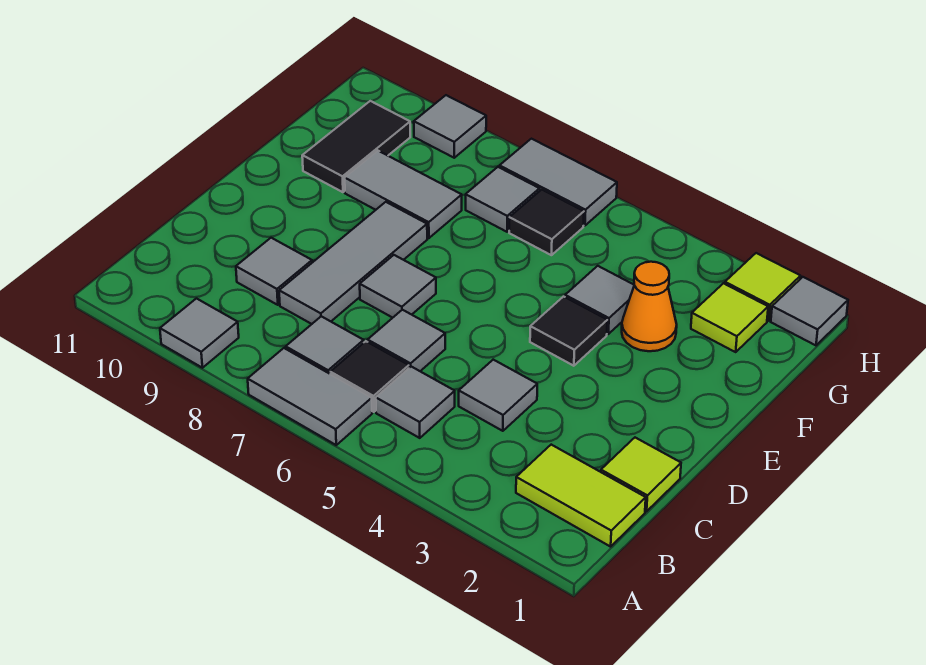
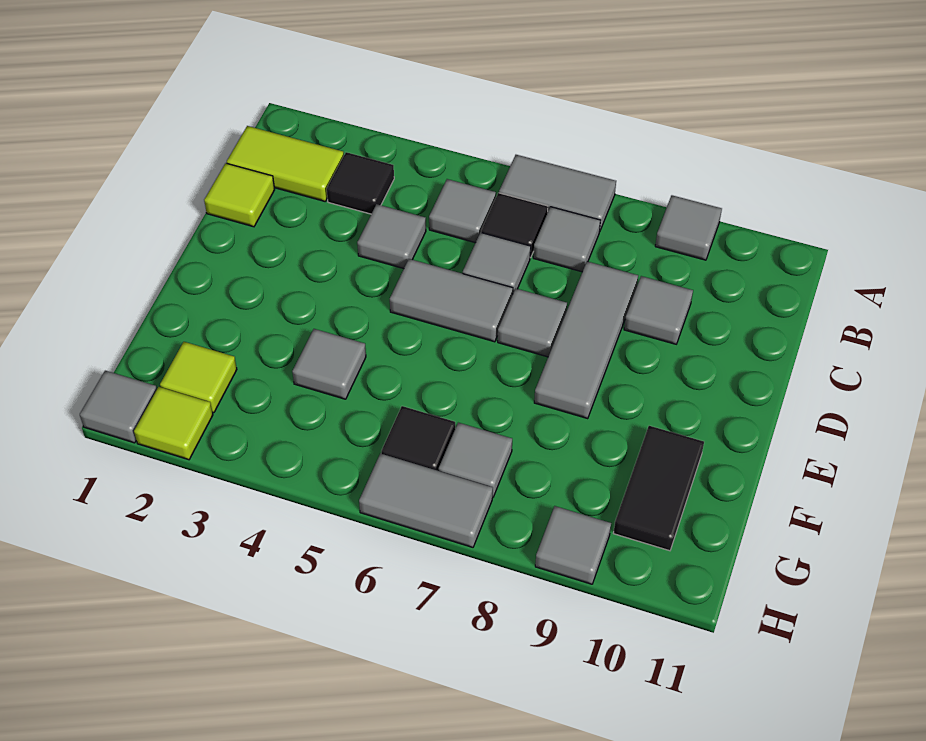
black 1x1 tile [530,297,607,366] -> black 1x1 tile moved to [327,152,394,214]
orange 1x1 cone [622,262,677,351] -> none
grey 1x2 tile [345,151,462,238] -> grey 1x2 tile moved to [390,259,513,342]

